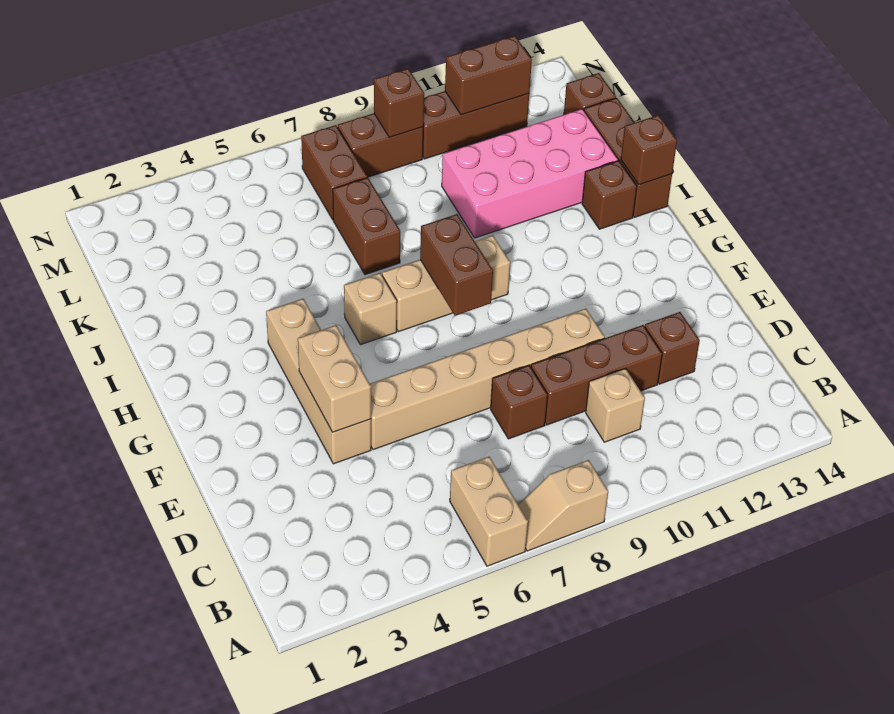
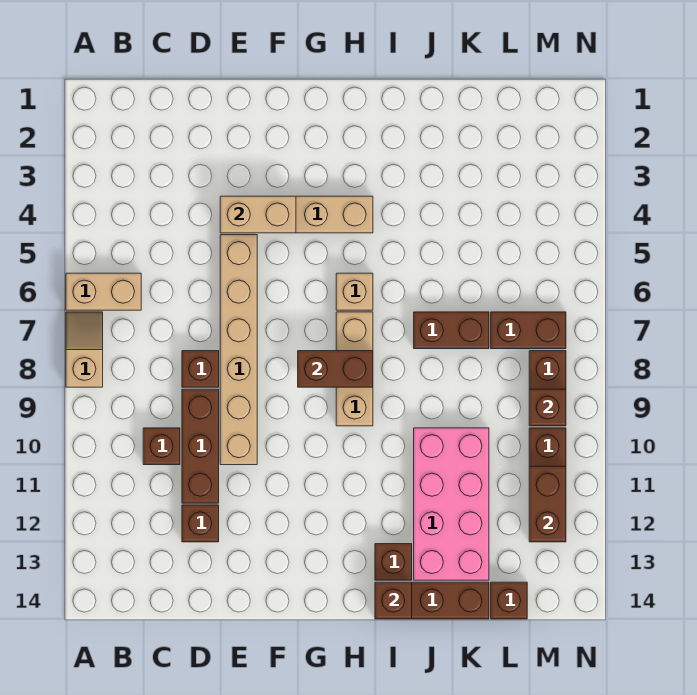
tan 1x1 brick [586,369,645,442] -> brown 1x1 brick [143,428,180,465]

